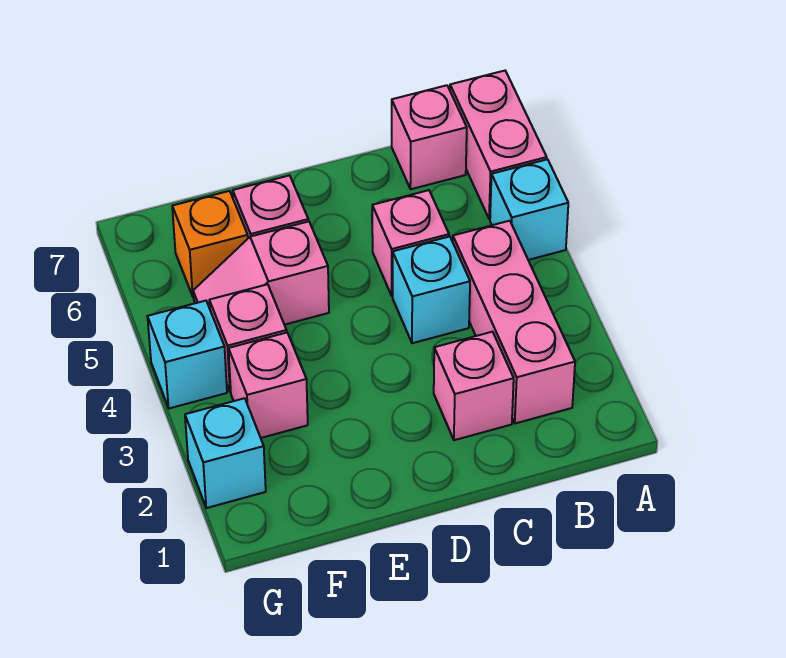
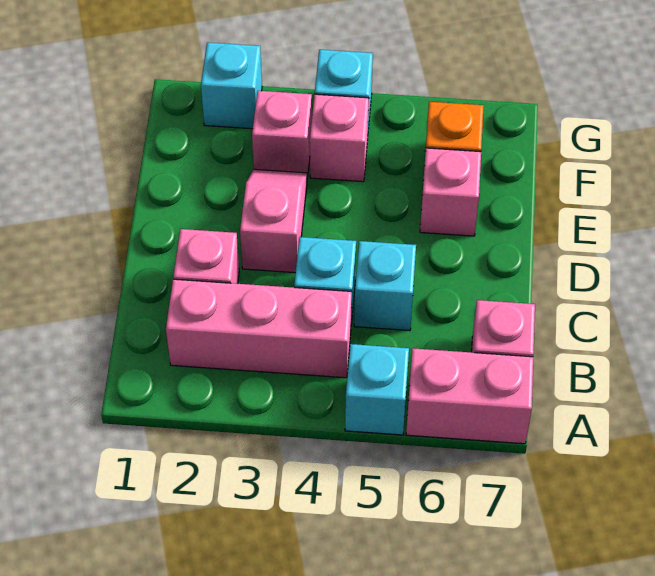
pink 1x1 brick [372,190,449,296] -> cyan 1x1 brick [354,241,416,331]
pink 1x2 slope [193,221,329,325] -> pink 1x2 slope moved to [240,169,307,273]

